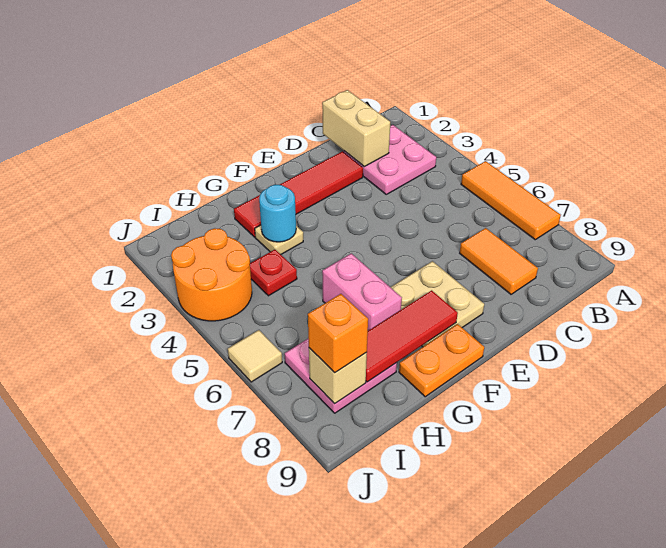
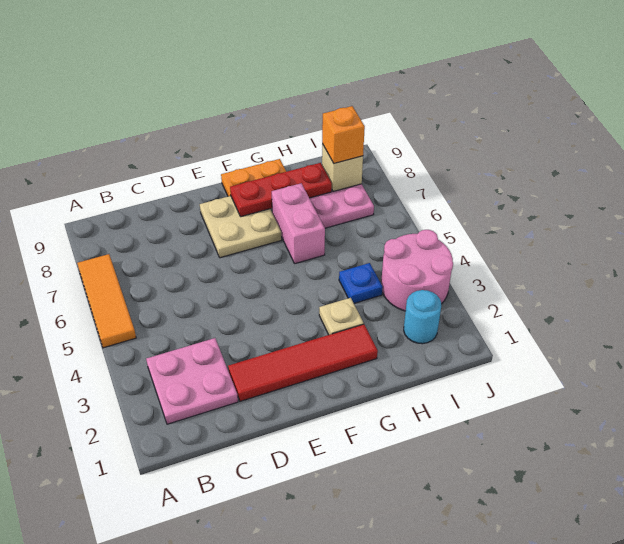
tan 1x2 brick [322,90,390,166] -> none
orange 1x2 tile [460,228,538,294] -> none
red 1x3 tile [366,290,458,382] -> red 1x3 plate [230,163,332,217]
cyan 1x1 round brick [259,185,296,242] -> cyan 1x1 round brick moved to [404,290,441,344]
red 1x1 plate [250,250,297,296] -> blue 1x1 plate [339,263,383,303]
orange 2x2 round brick [171,228,252,321] -> pink 2x2 round brick [381,230,453,311]
tan 1x1 tile [228,330,282,382] -> none

